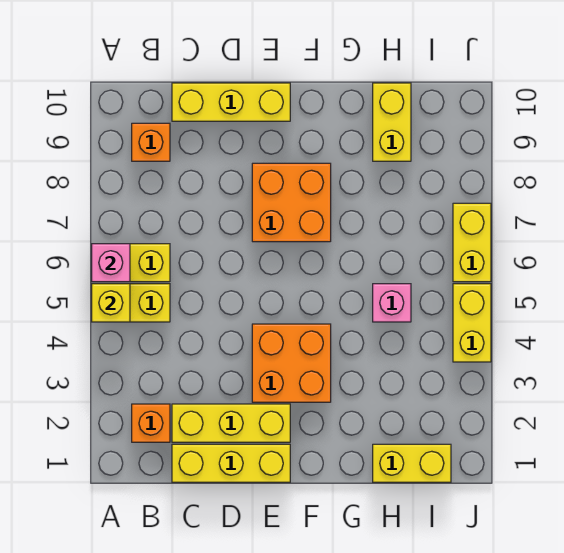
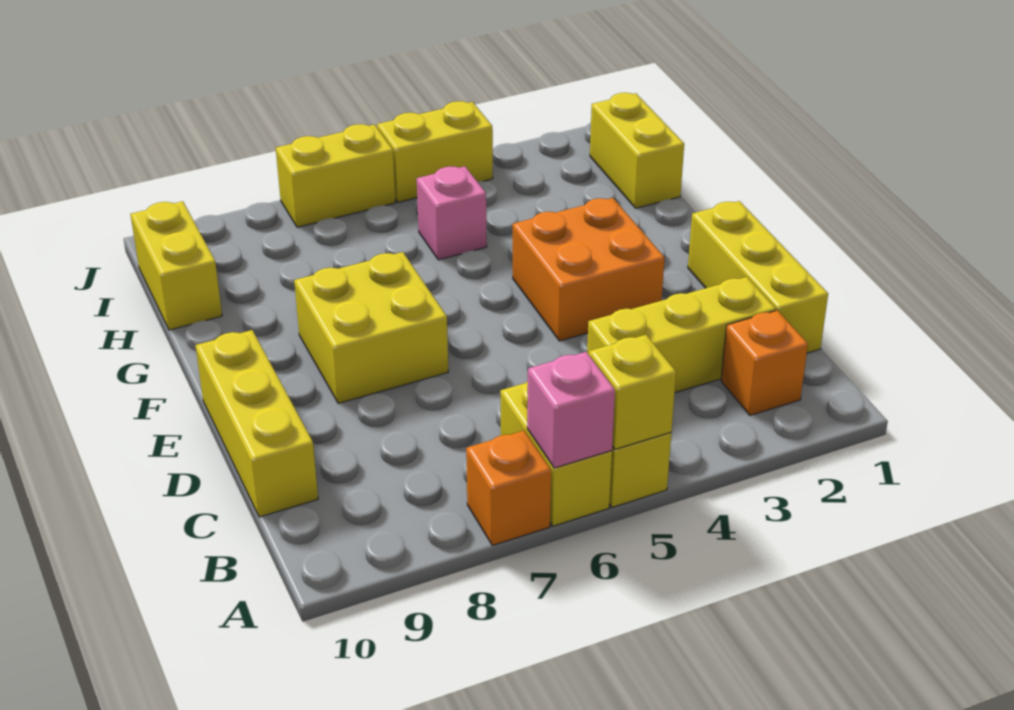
orange 1x1 brick [132,123,170,161] -> orange 1x1 brick moved to [466,431,551,545]
yellow 1x3 brick [172,404,290,442] -> yellow 1x3 brick turned to [587,277,776,393]
orange 2x2 brick [252,163,331,242] -> yellow 2x2 brick [294,252,448,403]
yellow 1x2 brick [373,83,411,161] -> yellow 1x2 brick turned to [131,201,222,330]

